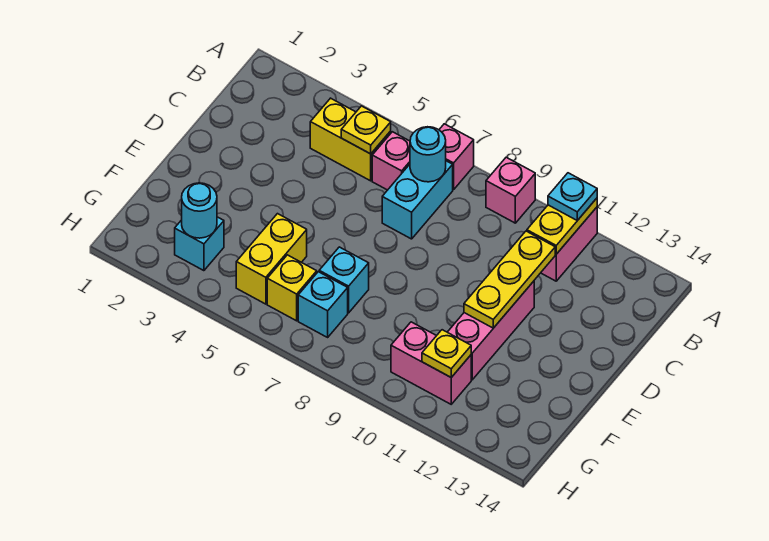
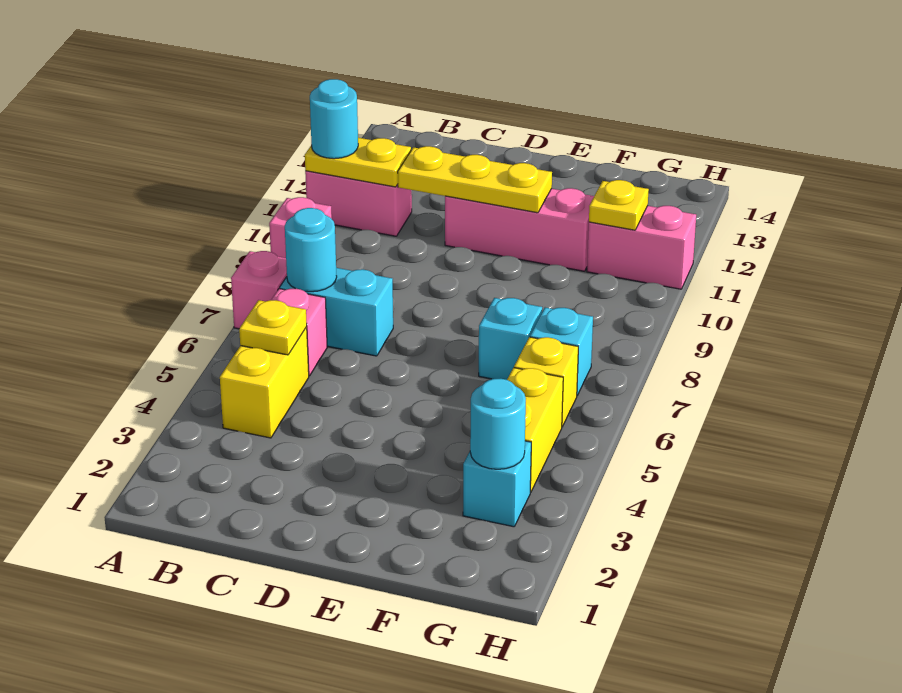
cyan 1x1 plate [548,173,597,220] -> cyan 1x1 round brick [310,79,358,159]
yellow 1x2 brick [236,214,307,304] -> yellow 1x2 brick turned to [507,368,563,492]
pink 1x2 brick [391,322,471,404] -> pink 1x2 brick turned to [587,206,696,289]

